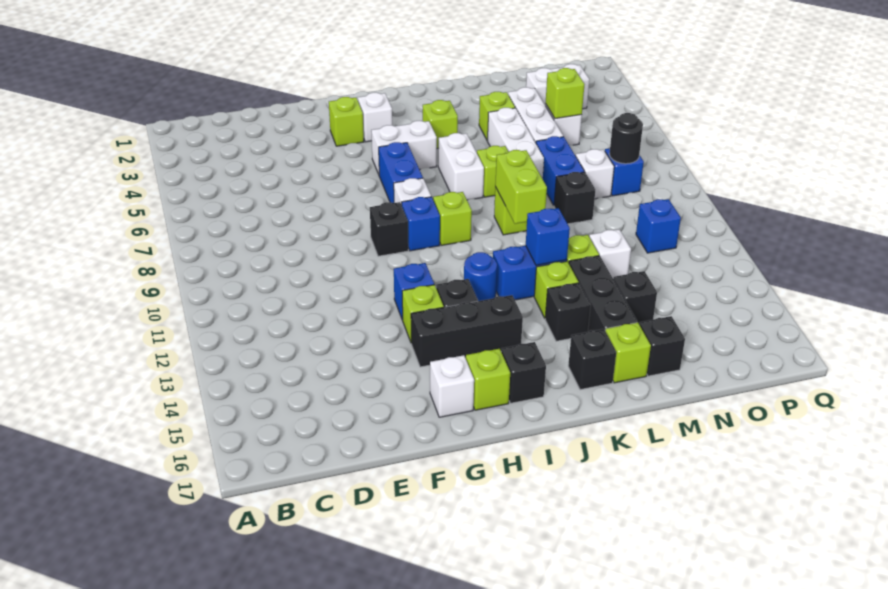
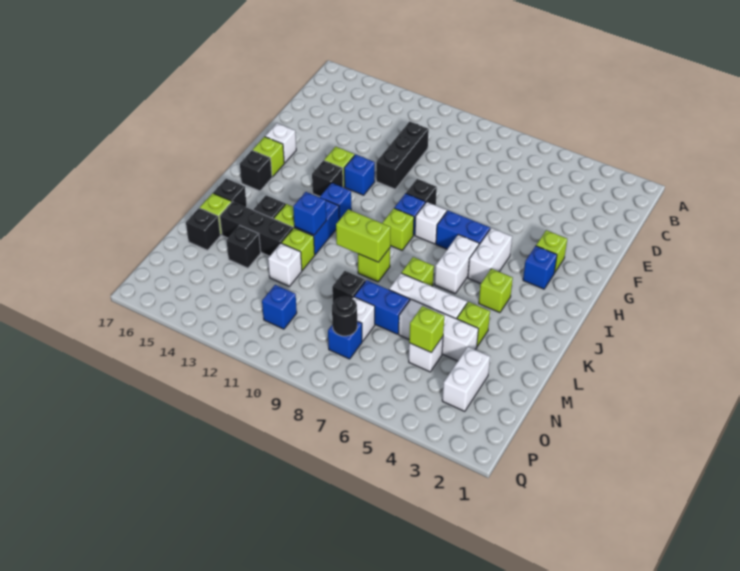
black 1x3 brick [411,295,523,367] -> black 1x3 brick moved to [376,122,429,189]
white 1x1 brick [358,93,392,142] -> blue 1x1 brick [523,246,557,289]
blue 1x1 round brick [464,252,497,301] -> blue 1x1 brick [320,183,351,219]
white 1x2 brick [438,133,484,200] -> white 1x2 brick turned to [435,235,479,293]

